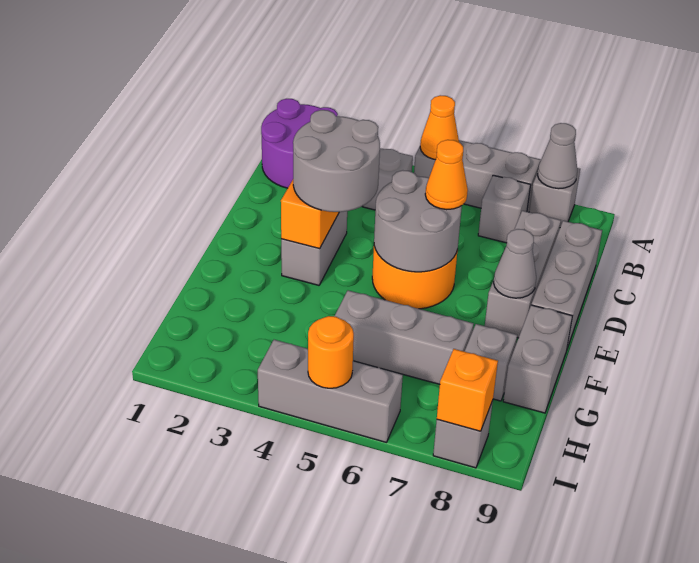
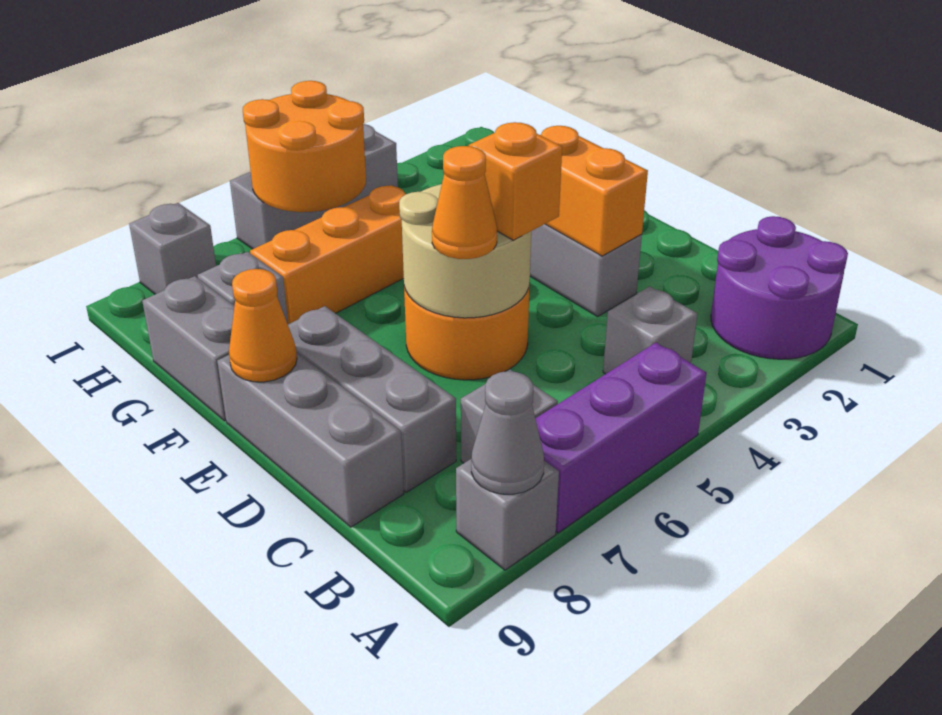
grey 1x3 brick [414,140,541,212] -> purple 1x3 brick [535,343,707,533]
orange 1x1 cone [420,95,459,160] -> orange 1x1 cone moved to [229,269,297,382]
grey 2x2 round brick [293,110,380,212] -> none
grey 2x2 round brick [374,170,462,272] -> tan 2x2 round brick [399,184,531,318]
grey 1x1 cone [494,229,536,298] -> none
grey 1x3 brick [334,290,474,384] -> orange 1x3 brick [250,185,406,324]
orange 1x1 round brick [308,316,354,388] -> orange 2x2 round brick [243,81,366,212]
orange 1x1 brick [437,349,498,431] -> orange 1x1 brick moved to [469,122,562,240]

